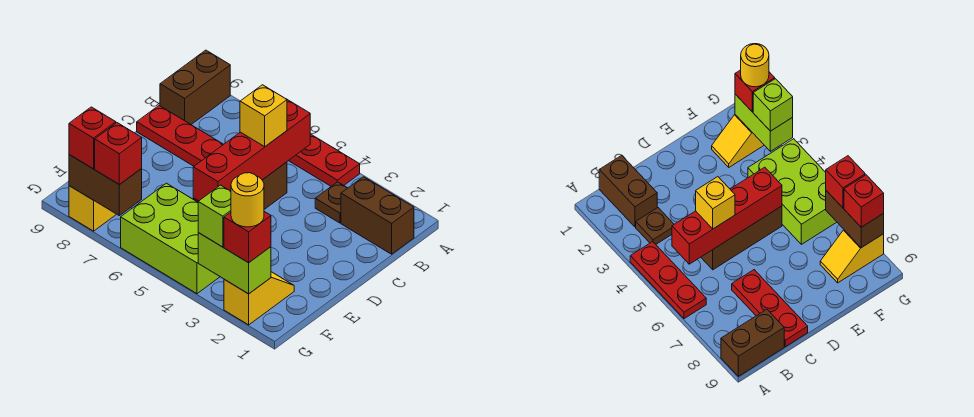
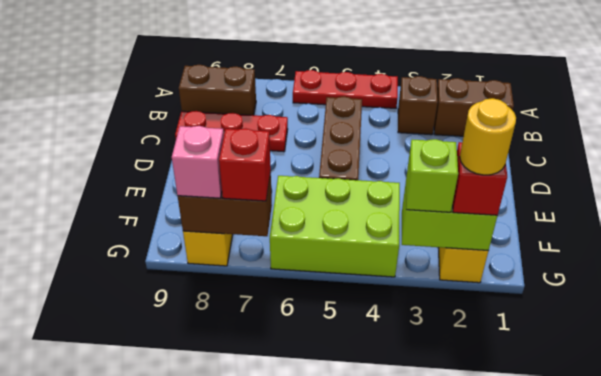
brown 1x2 brick [160,50,230,124] -> brown 1x2 brick turned to [179,65,256,115]
brown 1x1 plate [315,182,347,223] -> brown 1x1 brick [398,76,438,135]
red 1x4 brick [193,100,310,201] -> none
yellow 1x1 brick [240,85,287,147] -> none
red 1x1 brick [69,107,116,169] -> pink 1x1 brick [172,126,224,198]

